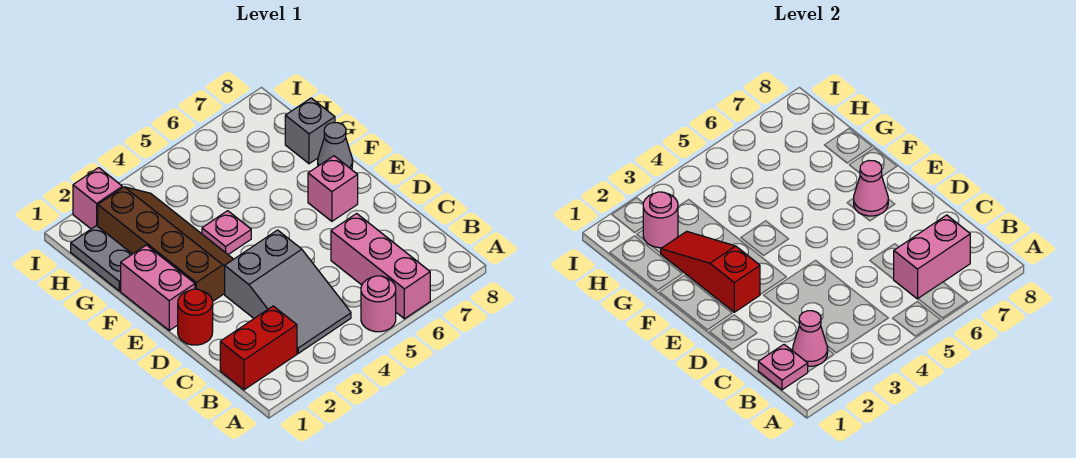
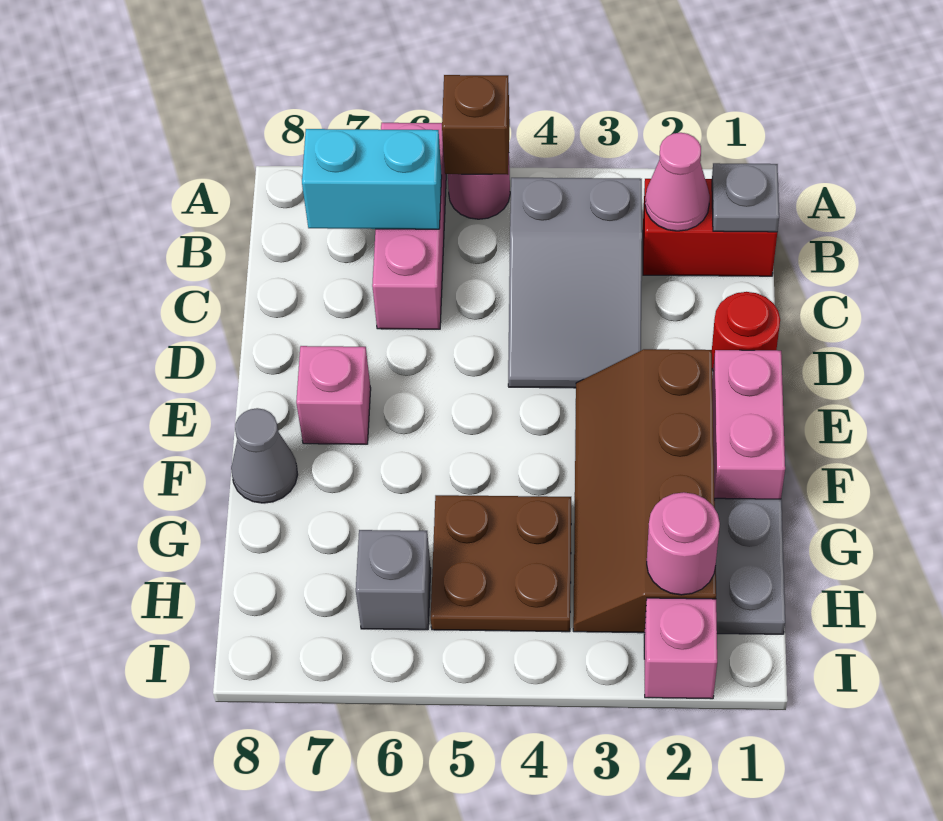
none -> brown 1x1 brick [442,75,510,175]
pink 1x1 plate [758,345,808,390] -> grey 1x1 plate [712,163,779,232]
grey 2x3 slope [225,230,351,353] -> grey 2x3 slope turned to [508,178,642,388]
pink 1x2 brick [894,215,970,299] -> cyan 1x2 brick [302,129,442,229]
red 1x3 slope [661,231,760,312] -> none
pink 1x1 cone [854,160,888,216] -> none
pink 1x1 plate [202,211,251,255] -> none
none -> brown 2x2 plate [431,495,571,632]
grey 1x1 brick [285,98,335,164] -> grey 1x1 brick moved to [356,530,431,630]

